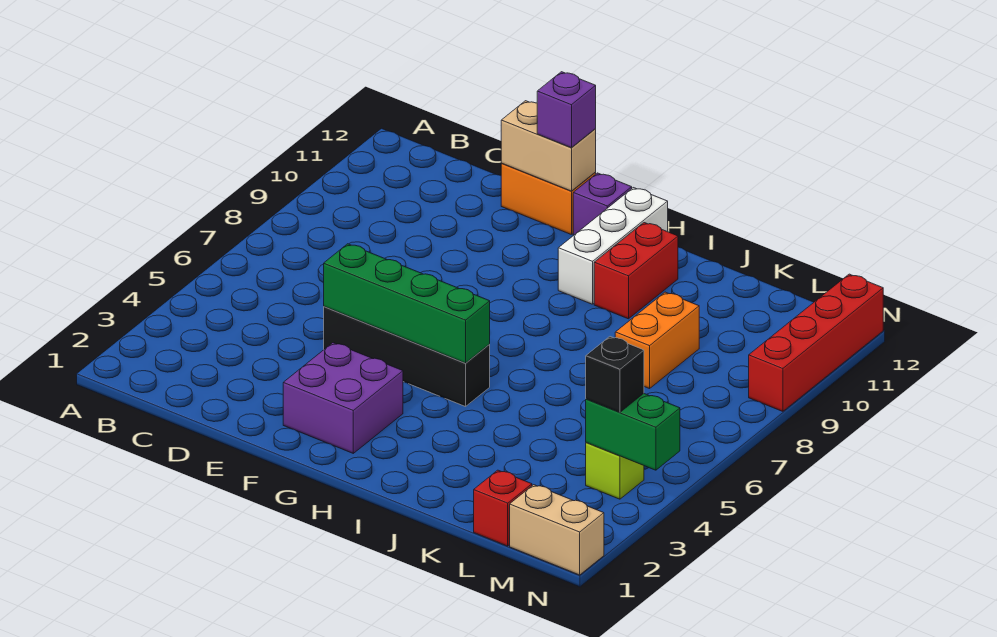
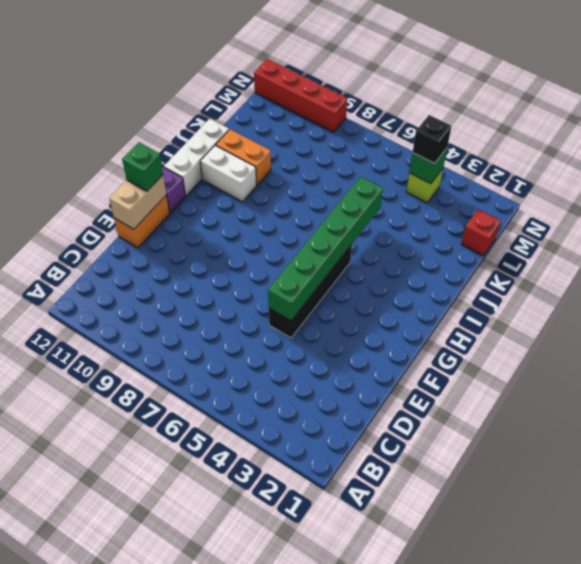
green 1x4 brick [324,244,490,363] -> green 1x6 brick [268,177,383,321]
purple 2x2 brick [283,343,403,453] -> none
purple 1x1 brick [537,72,596,148] -> green 1x1 brick [122,142,163,191]
white 1x3 brick [558,188,668,304] -> white 1x3 brick turned to [164,119,229,196]
red 1x2 brick [594,223,678,319] -> white 1x2 brick [200,145,257,202]
orange 1x2 brick [615,292,699,389] -> orange 1x2 brick moved to [216,129,271,185]
tan 1x2 brick [510,485,604,575] -> none
green 1x2 brick [586,394,680,470] -> green 1x1 brick [409,148,447,184]

